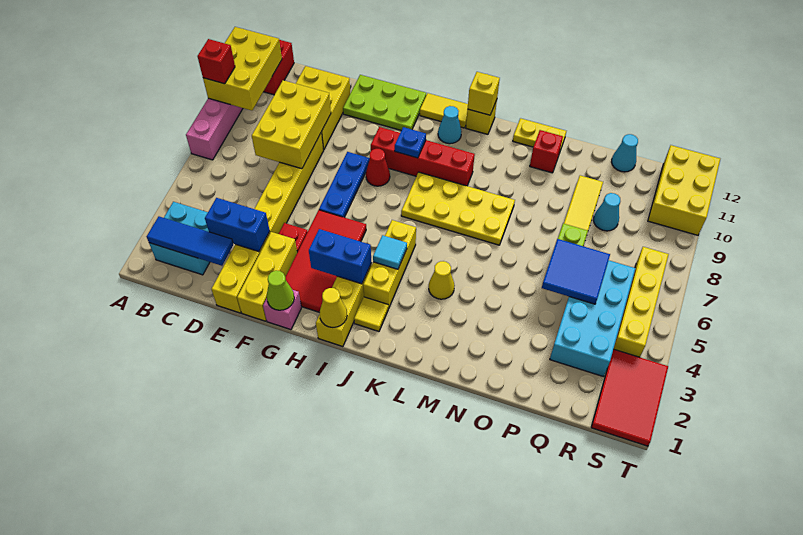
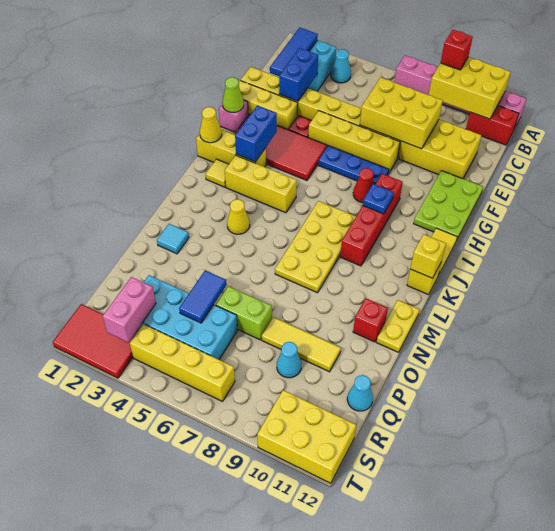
none -> yellow 1x4 brick [308,111,400,174]
cyan 1x1 tile [373,235,407,269] -> cyan 1x1 tile moved to [157,224,189,254]
cyan 1x1 cone [438,106,462,144] -> cyan 1x1 cone moved to [331,49,351,83]
blue 2x2 tile [542,239,610,304] -> blue 1x2 tile [179,271,227,323]
none -> pink 1x2 brick [103,277,156,342]

